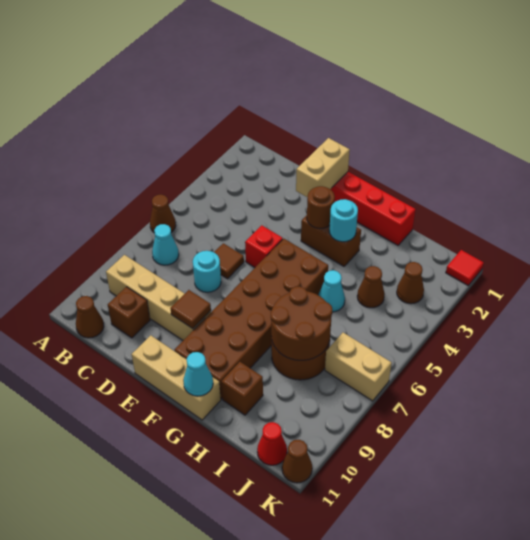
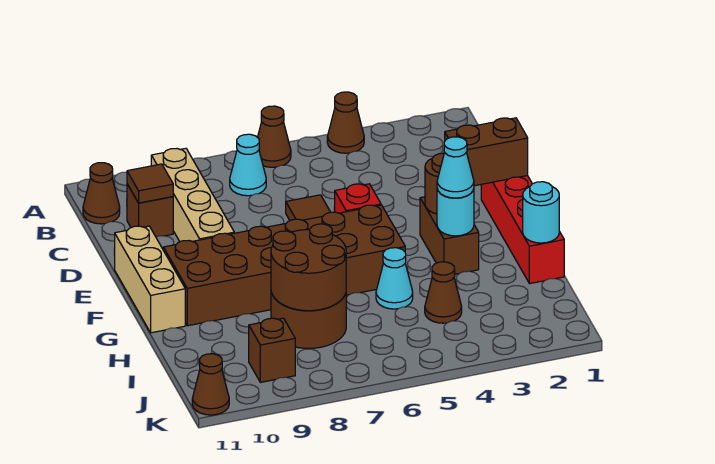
cyan 1x1 round brick [193,251,221,292] -> cyan 1x1 round brick moved to [523,182,559,243]
tan 1x2 brick [296,138,350,197] -> brown 1x2 brick [445,118,528,186]
brown 1x1 tile [170,290,211,329] -> brown 1x1 tile moved to [127,164,173,203]
cyan 1x1 cone [183,352,213,396] -> cyan 1x1 cone moved to [437,137,474,198]
brown 1x1 brick [221,362,263,415] -> brown 1x1 brick moved to [249,318,295,382]
brown 1x1 cone [397,262,424,304] -> brown 1x1 cone moved to [327,92,364,153]
tan 1x2 brick [325,333,392,401] -> none
red 1x1 cone [257,422,287,465] -> none
red 1x1 tile [446,250,484,285] -> none

